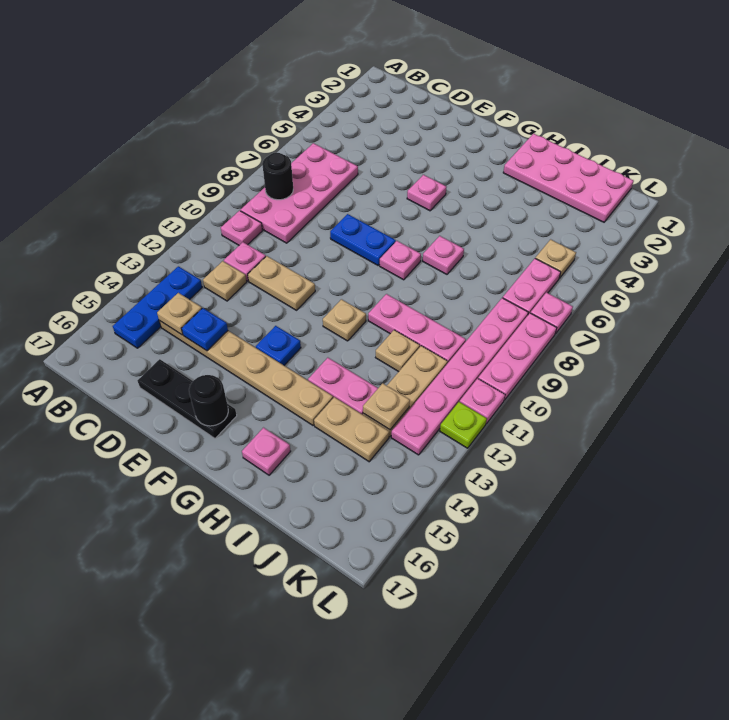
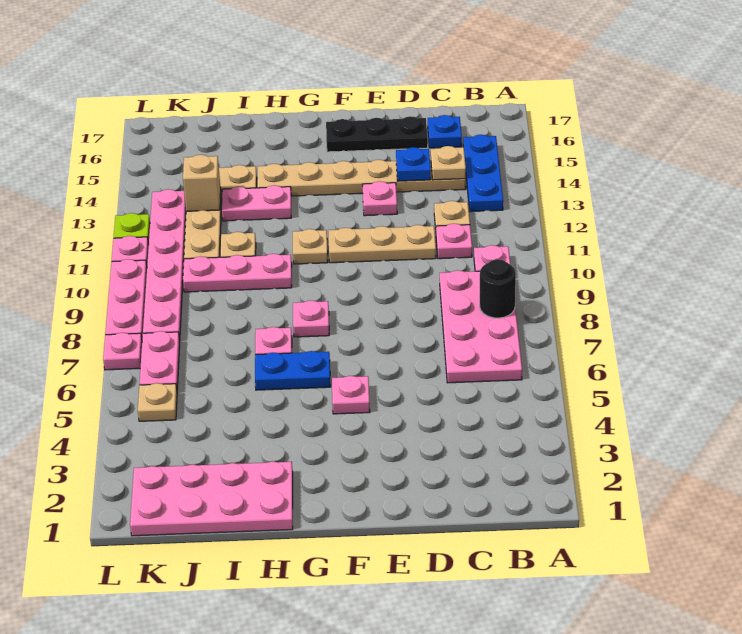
tan 1x2 plate [248,256,315,310] -> tan 1x3 plate [328,225,436,263]
blue 1x2 plate [330,214,396,265] -> blue 1x2 plate moved to [255,351,330,390]
blue 1x1 plate [256,326,301,365] -> blue 1x1 plate moved to [428,115,462,148]
black 1x1 round brick [189,375,228,426] -> none
pink 1x1 plate [242,428,291,475] -> pink 1x1 plate moved to [362,181,397,216]
tan 1x1 plate [363,383,410,430] -> tan 1x1 brick [183,155,221,211]

